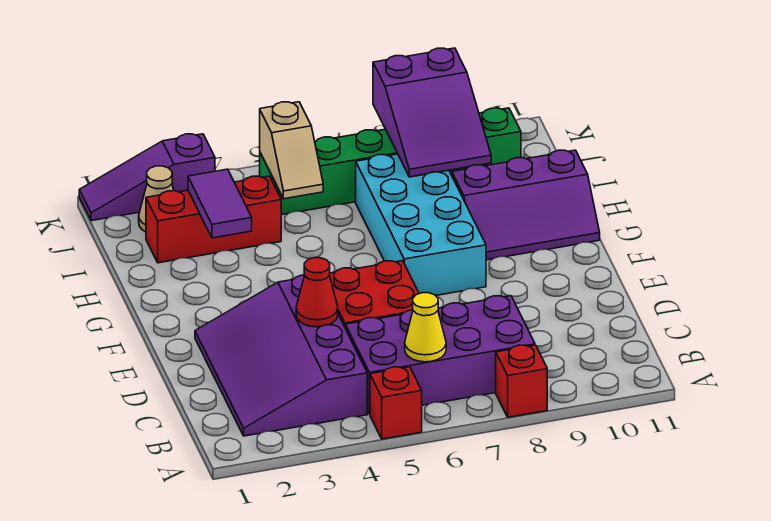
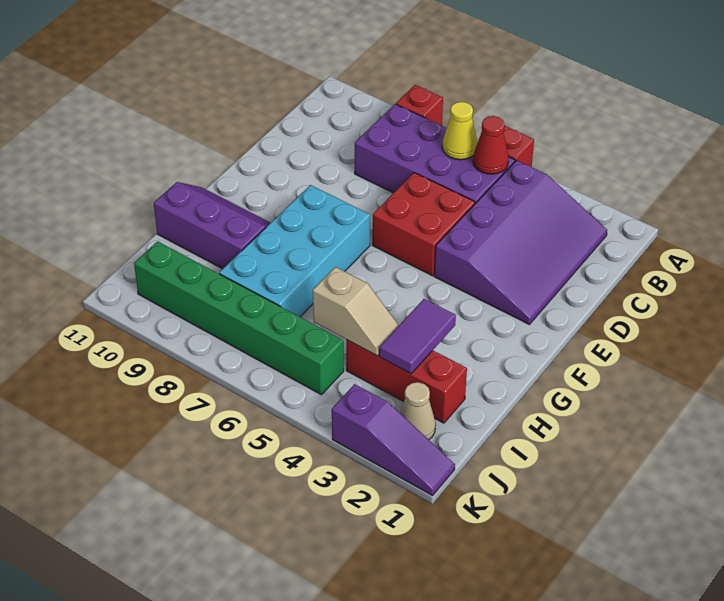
red 1x1 cone [296,258,338,327] -> red 1x1 cone moved to [473,116,509,174]
tan 1x2 slope [260,102,323,199] -> tan 1x2 slope turned to [313,267,399,356]
purple 2x3 slope [373,48,491,177] -> none

